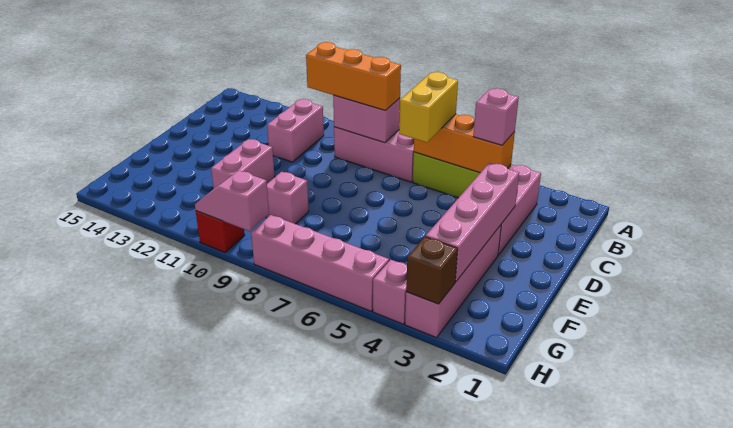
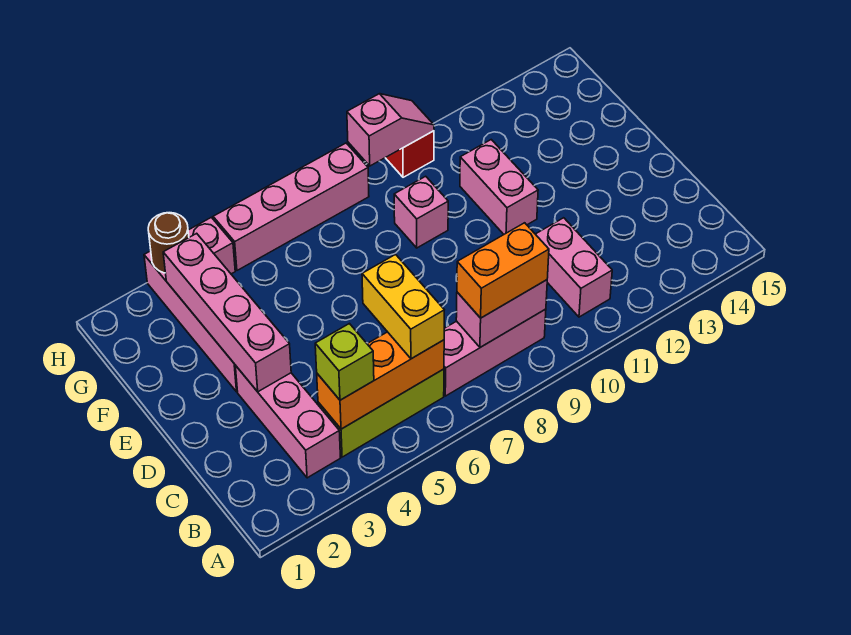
pink 1x1 brick [473,88,519,145] -> lime 1x1 brick [315,324,374,400]
orange 1x3 brick [306,42,401,111] -> orange 1x2 brick [457,223,549,318]
brown 1x1 brick [406,237,458,304] -> brown 1x1 round brick [148,213,189,273]

